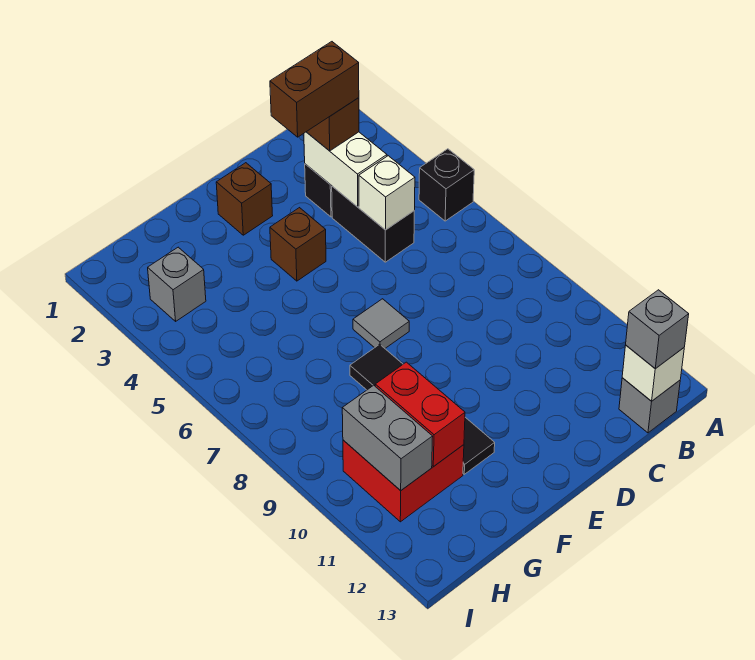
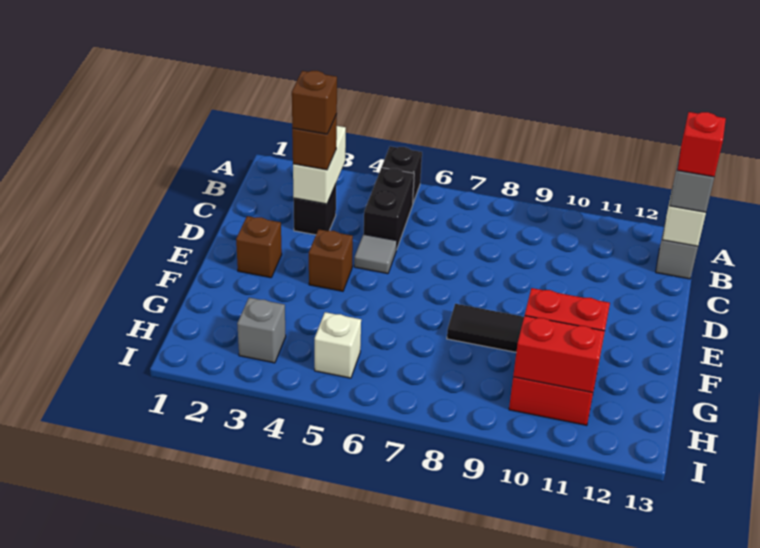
none -> red 1x1 brick [677,112,726,177]
white 1x2 brick [304,132,387,207] -> white 1x2 brick turned to [293,126,346,204]
brown 1x2 brick [270,42,359,137] -> brown 1x1 brick [292,71,337,134]
black 1x2 brick [332,186,414,262] -> black 1x2 brick turned to [364,168,414,250]
white 1x1 brick [359,156,415,230] -> white 1x1 brick moved to [315,312,361,378]
grey 1x1 tile [353,299,409,348] -> grey 1x1 tile moved to [354,234,397,274]
grey 1x2 brick [342,385,433,491] -> red 1x2 brick [513,316,605,393]

